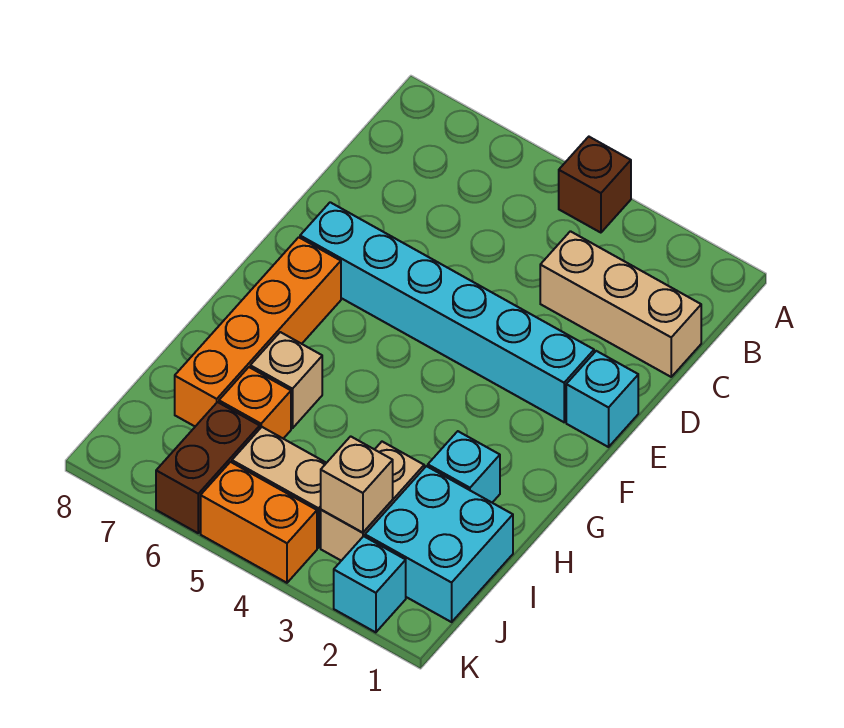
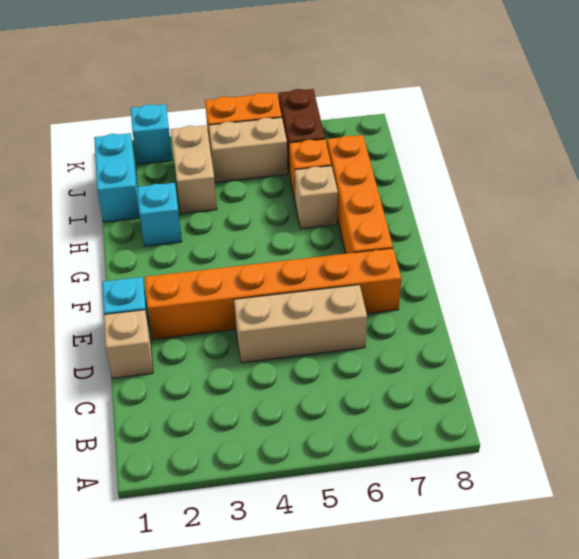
brown 1x1 brick [559,137,631,233] -> none
tan 1x3 brick [540,231,701,377] -> tan 1x3 brick moved to [234,285,367,363]
cyan 1x6 brick [300,202,594,422] -> orange 1x6 brick [145,248,401,339]
cyan 2x2 brick [365,466,513,622] -> cyan 1x2 brick [94,133,140,222]
tan 1x1 brick [321,436,393,533] -> tan 1x1 brick moved to [104,310,153,378]

